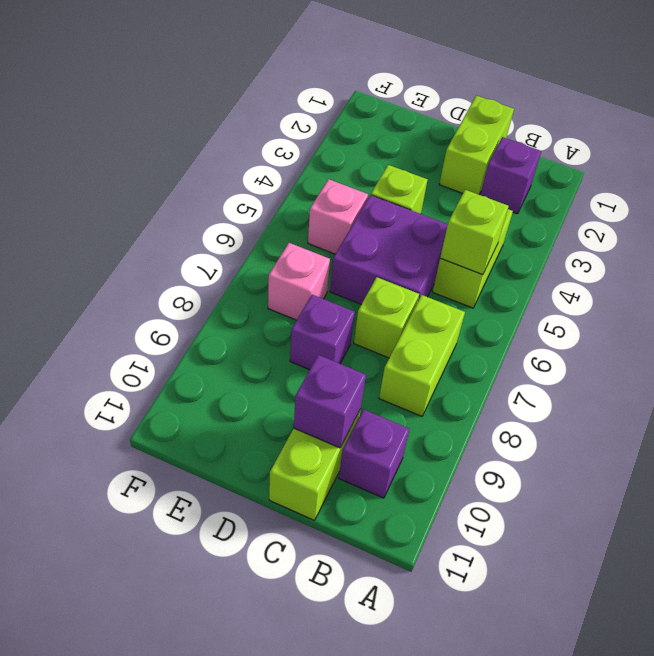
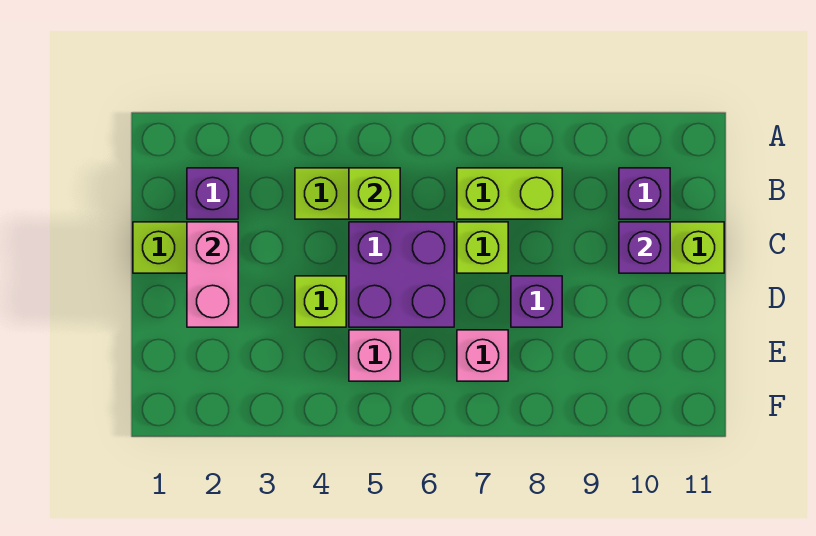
none -> pink 1x2 brick [187,222,238,327]

